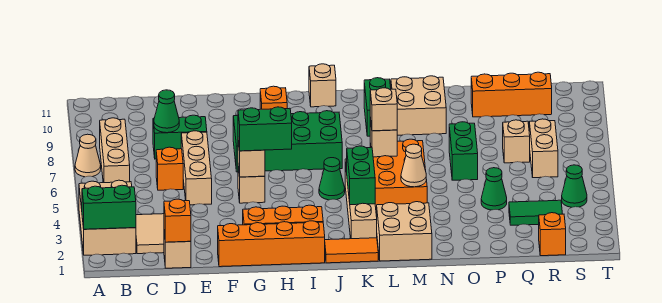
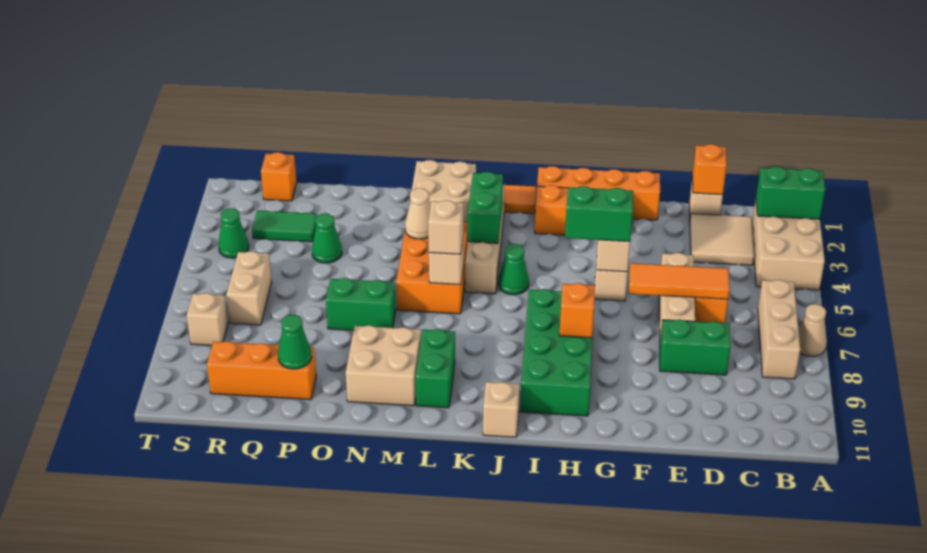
none -> orange 1x3 tile [629,263,730,299]
green 1x1 cone [154,90,179,133] -> green 1x1 cone moved to [278,315,312,369]
green 2x4 brick [233,111,342,172] -> green 2x4 brick turned to [520,289,592,416]
green 1x2 brick [449,122,478,180] -> green 1x2 brick turned to [326,278,396,330]
tan 1x1 brick [503,120,530,163] -> tan 1x1 brick moved to [187,293,228,345]

